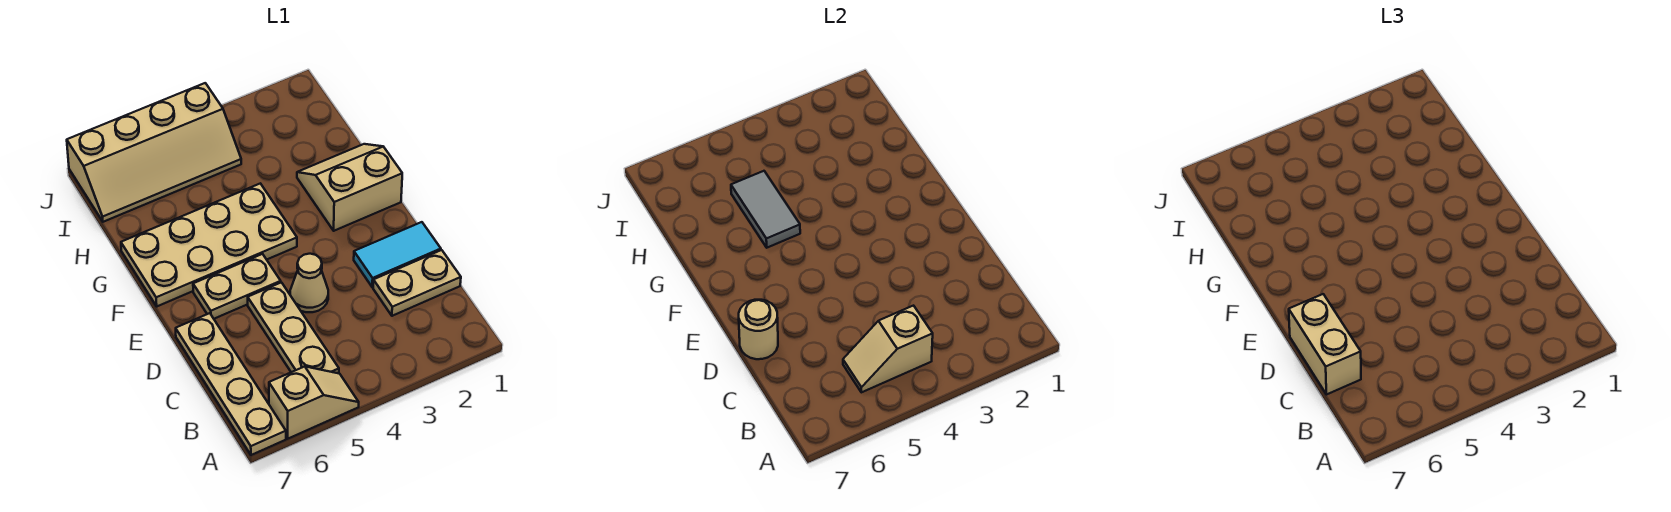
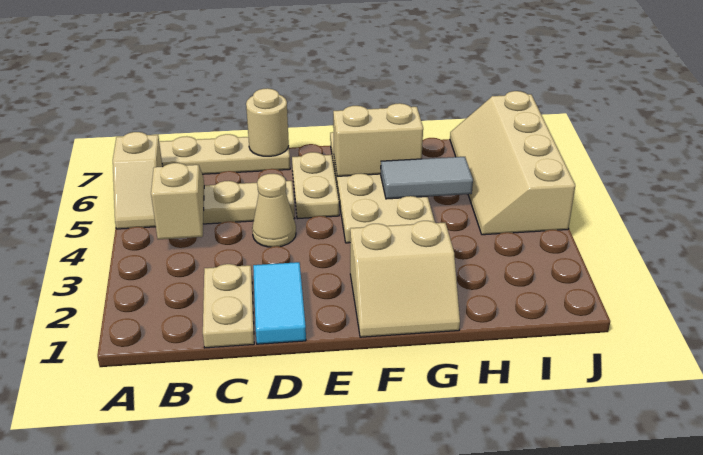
tan 1x2 brick [1289,294,1361,395] -> tan 1x2 brick moved to [333,103,423,176]
tan 2x2 slope [297,144,402,231] -> tan 2x2 slope turned to [350,221,460,337]

